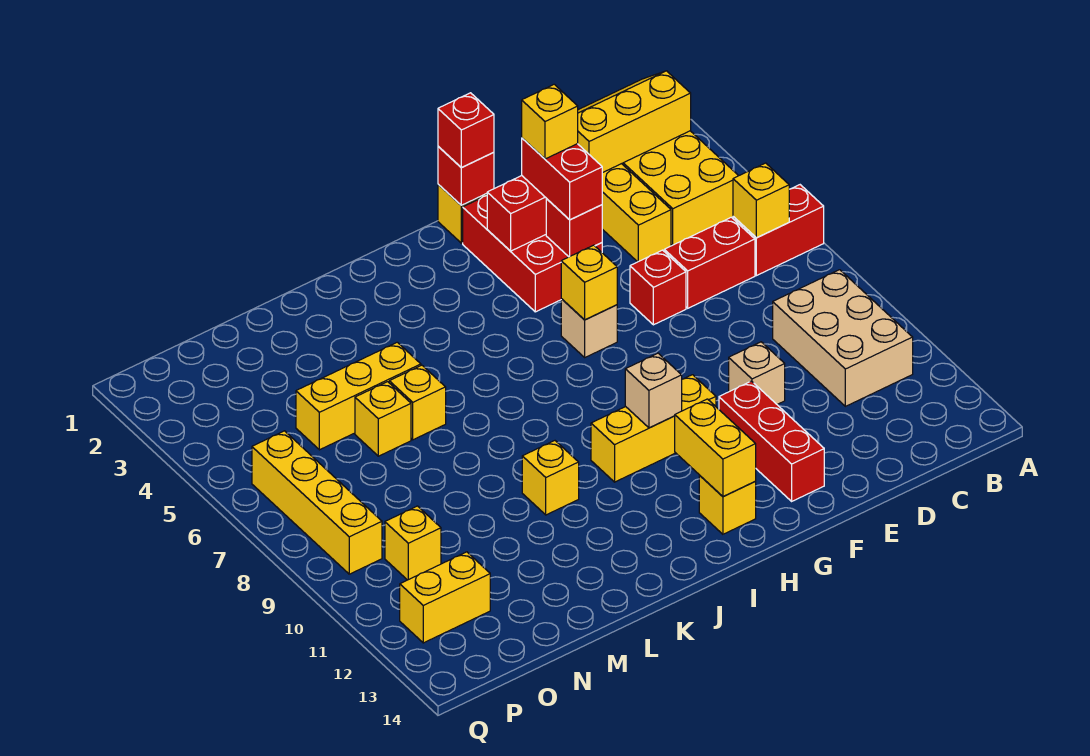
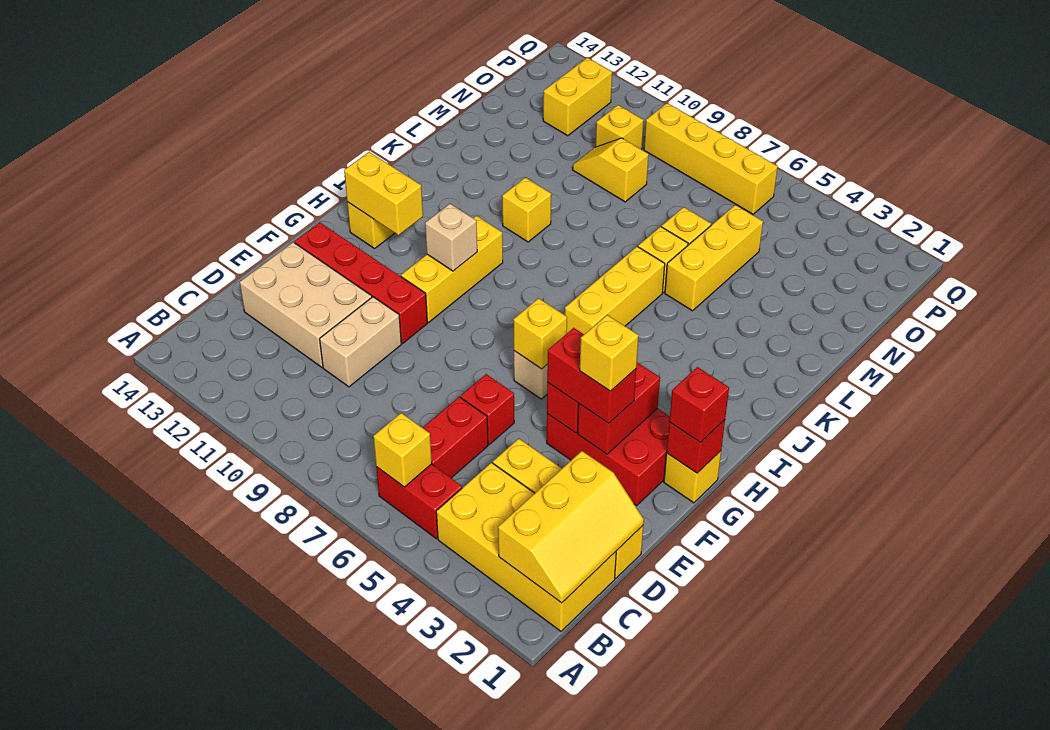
red 1x2 brick [733,185,824,276] -> red 1x2 brick turned to [376,464,462,539]
tan 2x3 brick [773,270,913,406] -> tan 2x3 brick moved to [240,242,372,367]
tan 1x1 brick [729,342,785,404] -> tan 1x2 brick [320,297,401,387]
red 1x3 brick [719,381,824,501] -> red 1x4 brick [294,222,427,343]
none -> yellow 1x3 brick [565,247,665,334]
none -> yellow 1x2 slope [573,138,649,202]

